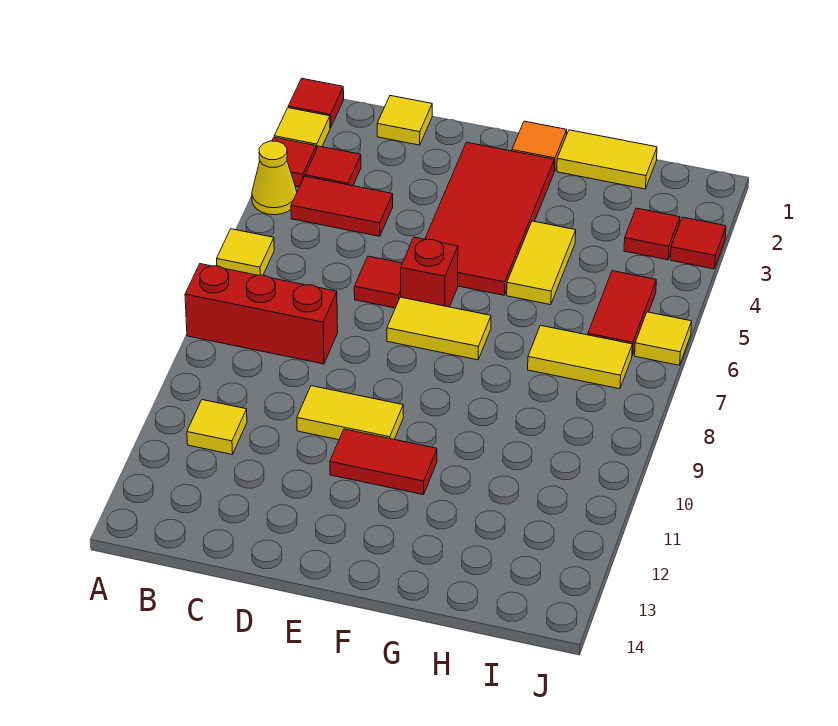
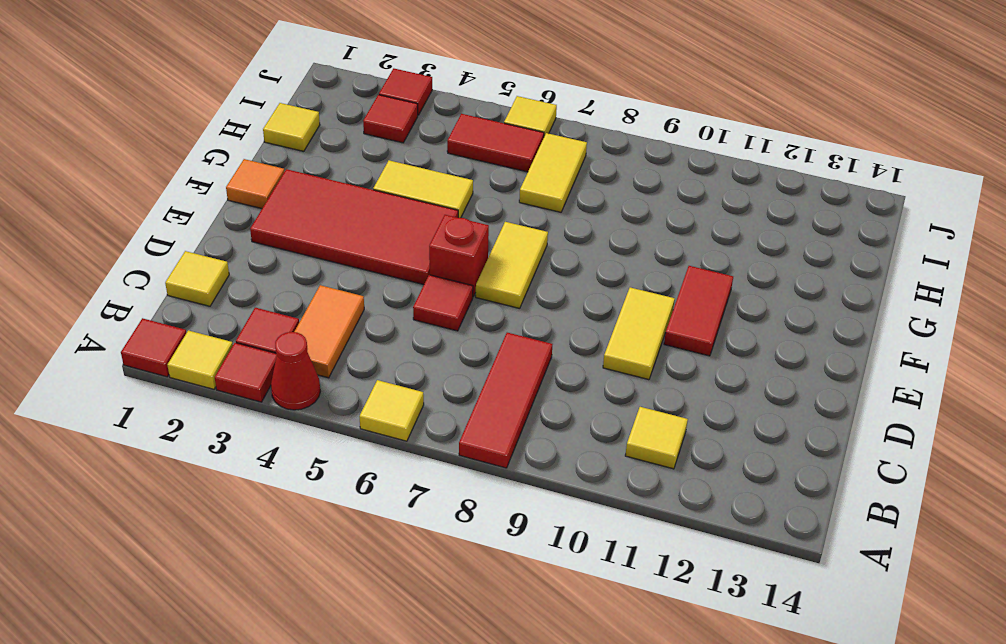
yellow 1x1 cone [252,141,297,215] -> red 1x1 cone [271,332,320,410]
red 1x3 brick [185,264,338,364] -> red 1x3 tile [459,333,552,468]
red 1x2 tile [291,176,393,236] -> orange 1x2 tile [294,285,364,378]
yellow 1x2 tile [557,130,657,189] -> yellow 1x1 tile [263,103,320,151]

